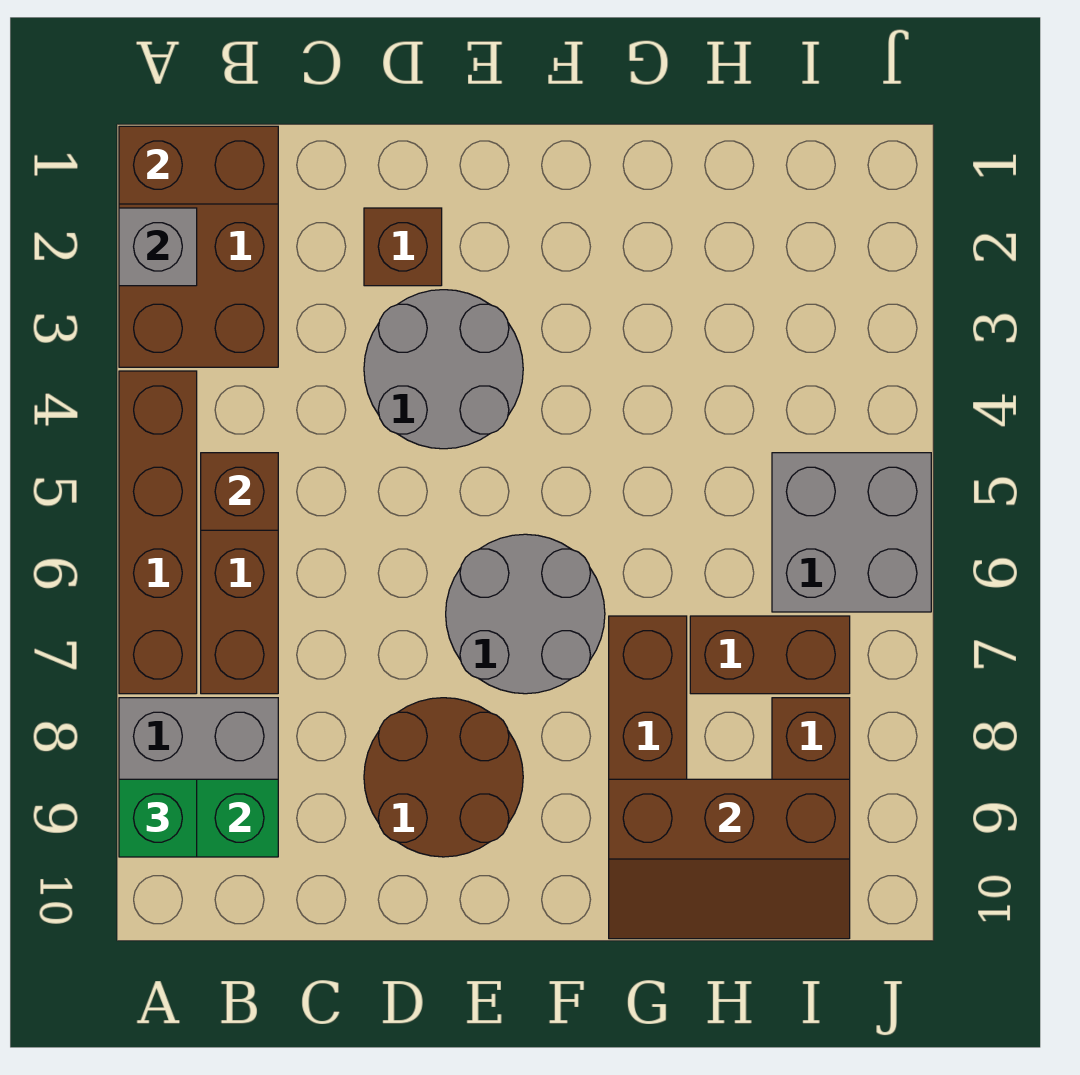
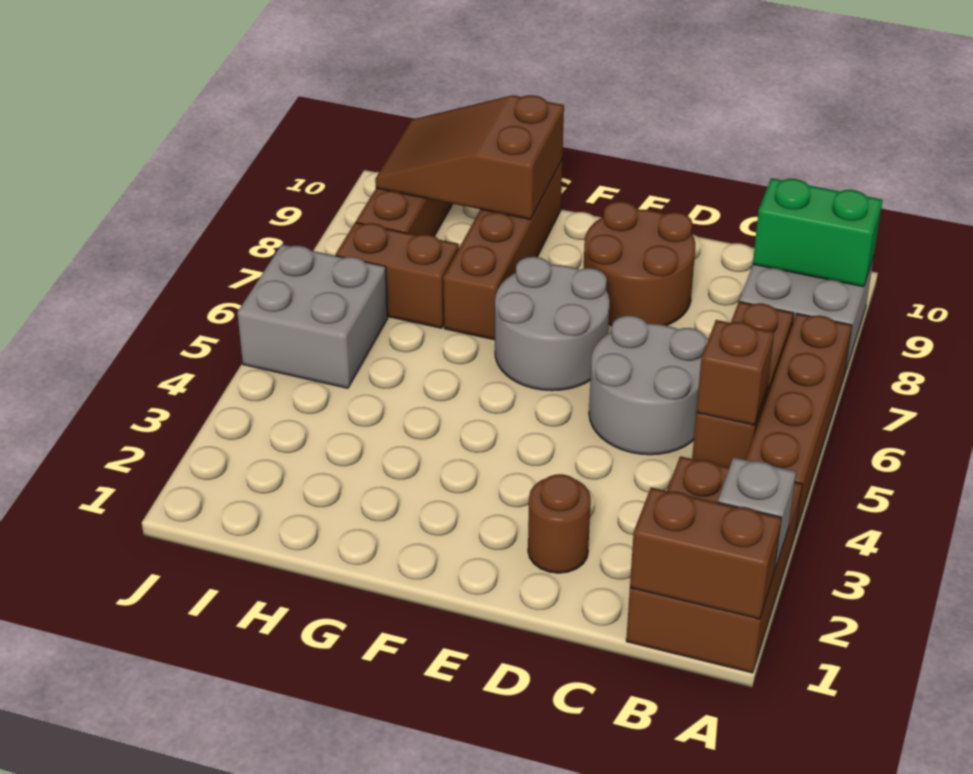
green 1x1 brick [119,779,197,857] -> none
brown 1x1 brick [364,208,442,286] -> brown 1x1 round brick [528,474,591,573]
grey 2x2 round brick [364,290,523,449] -> grey 2x2 round brick moved to [589,316,706,455]
brown 2x3 slope [609,779,850,939] -> brown 2x3 slope turned to [375,95,564,219]

